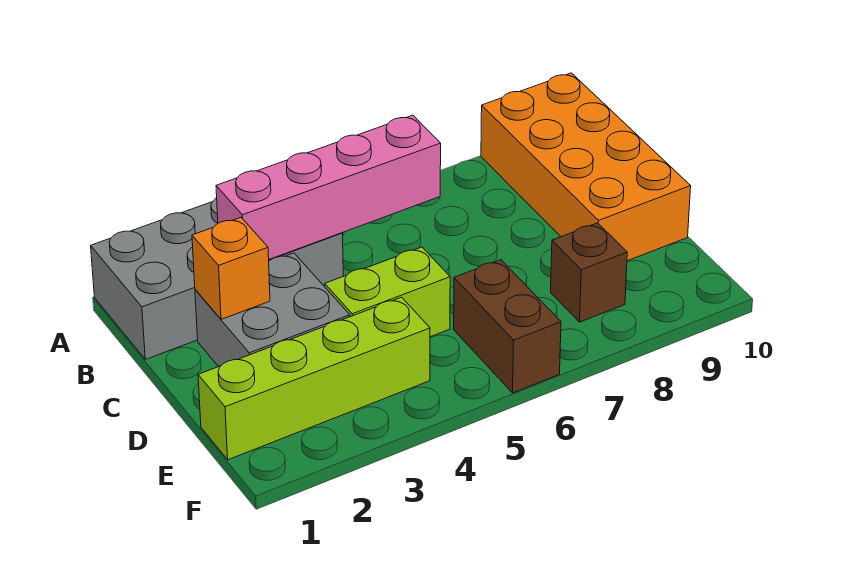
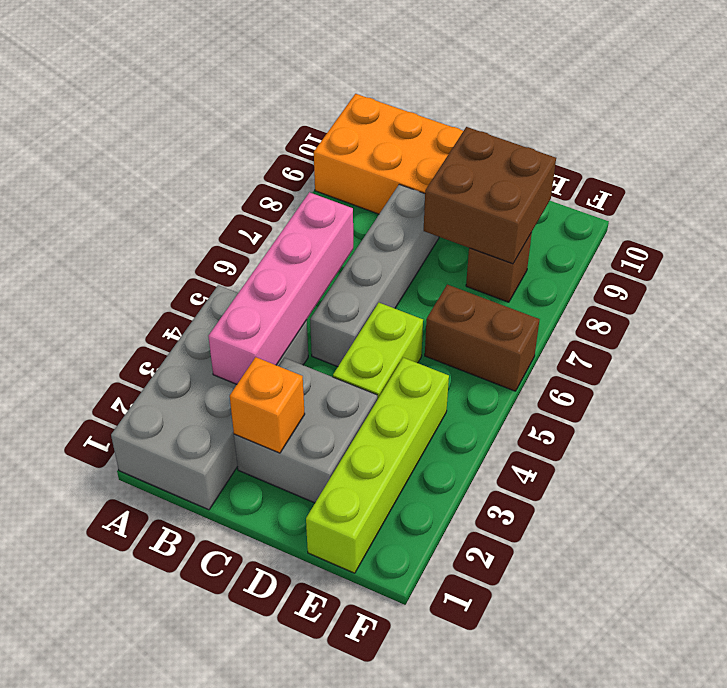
none -> grey 1x4 brick [310,184,439,367]
none -> brown 2x2 brick [424,127,556,264]

